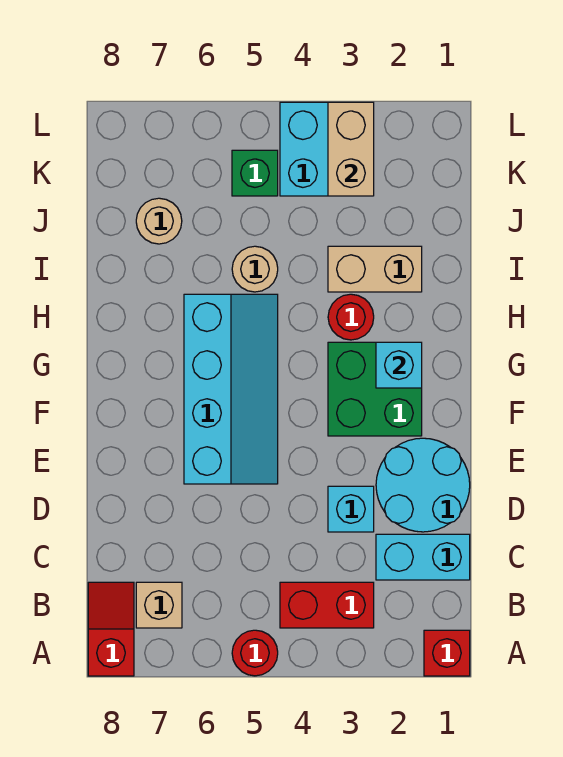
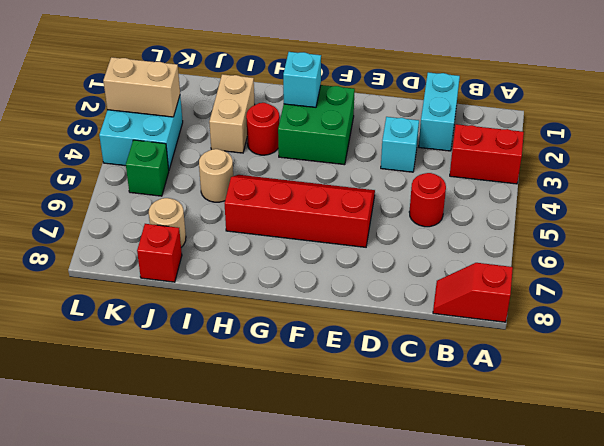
red 1x1 brick [424,630,470,676] -> red 1x1 brick moved to [137,224,182,282]
red 1x1 round brick [232,630,278,676] -> red 1x1 round brick moved to [409,173,446,227]
red 1x2 brick [280,582,374,628] -> red 1x2 brick turned to [450,124,524,184]
tan 1x1 brick [136,582,182,628] -> none
cyan 2x2 round brick [376,438,470,532] -> none
cyan 2x4 slope [184,294,278,484] -> red 2x4 slope [225,175,375,247]

